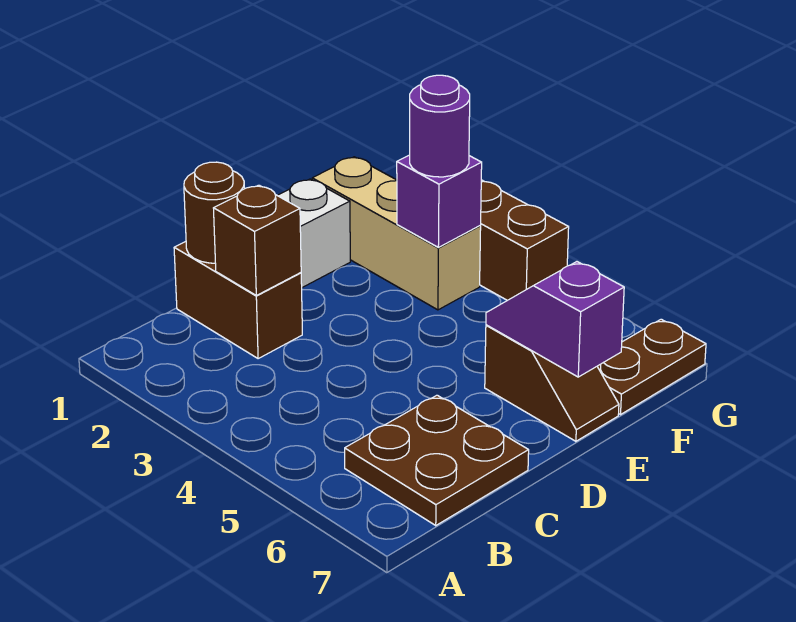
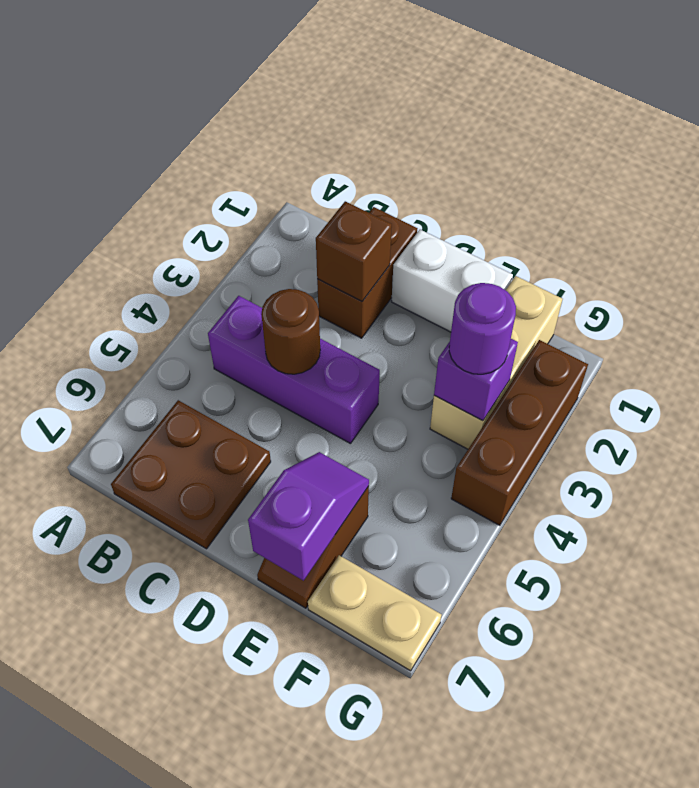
none -> purple 1x3 brick [208,296,380,444]
brown 1x1 round brick [184,162,244,263] -> brown 1x1 round brick moved to [261,289,320,374]
brown 1x2 plate [597,319,706,415] -> tan 1x2 plate [308,555,442,671]

